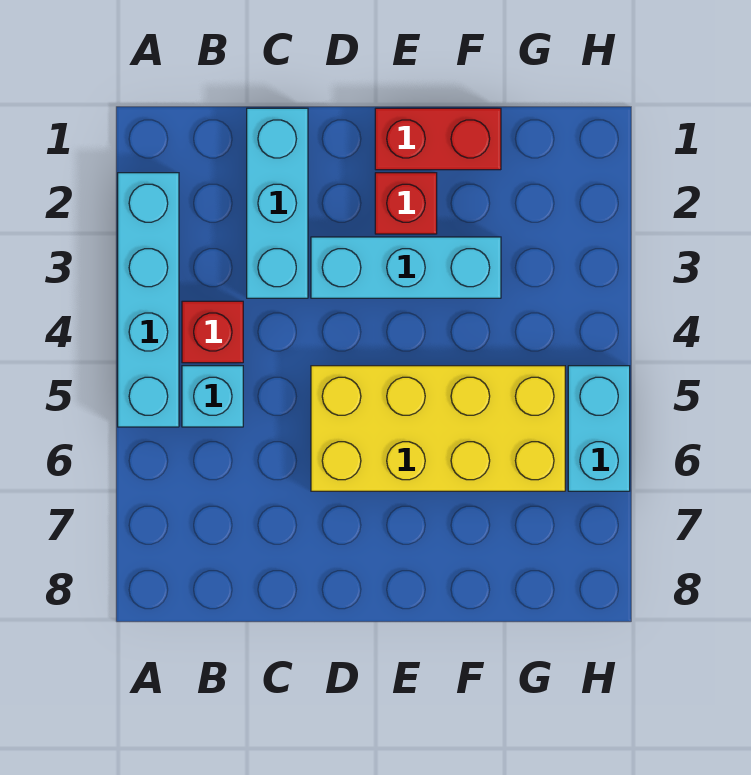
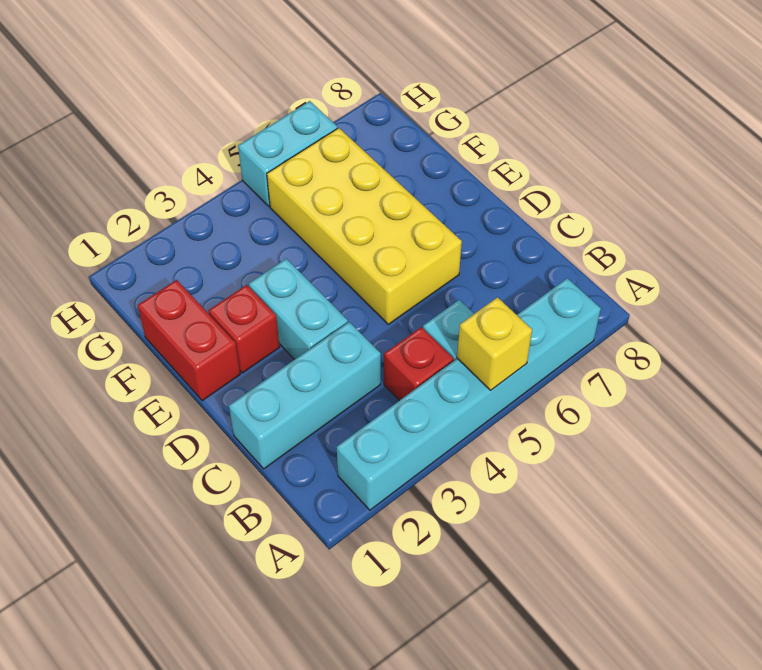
cyan 1x4 brick [118,173,179,427] -> cyan 1x6 brick [337,278,601,510]
none -> yellow 1x1 brick [457,297,532,390]
cyan 1x3 brick [311,237,501,298] -> cyan 1x2 brick [249,259,348,360]

